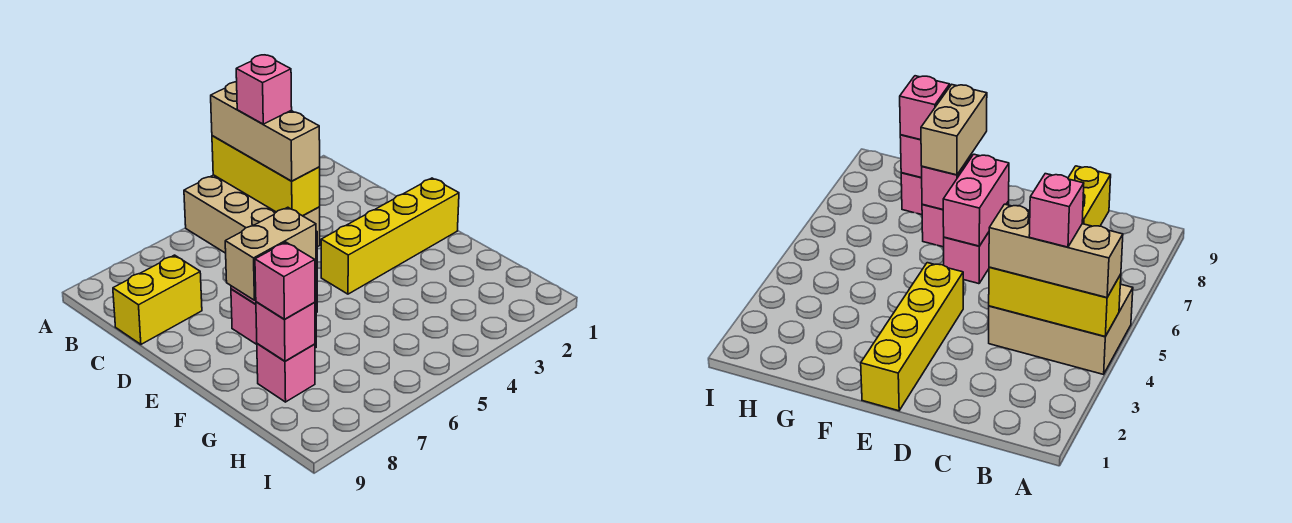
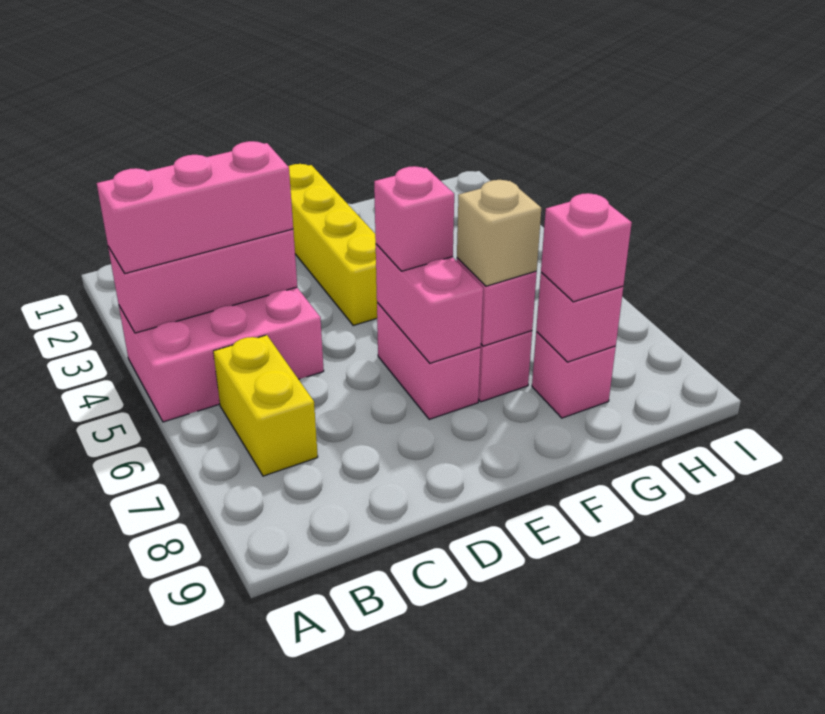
tan 2x3 brick [184,175,320,253] -> pink 2x3 brick [119,287,324,422]
yellow 1x3 brick [212,136,320,216] -> pink 1x3 brick [108,229,297,333]
tan 1x3 brick [211,82,320,181] -> pink 1x3 brick [97,141,293,273]
pink 1x1 brick [236,55,292,124] -> pink 1x1 brick moved to [374,166,454,271]
yellow 1x2 brick [113,255,202,344] -> yellow 1x2 brick moved to [213,335,318,476]
tan 1x2 brick [225,207,316,300] -> tan 1x1 brick [457,180,541,286]

